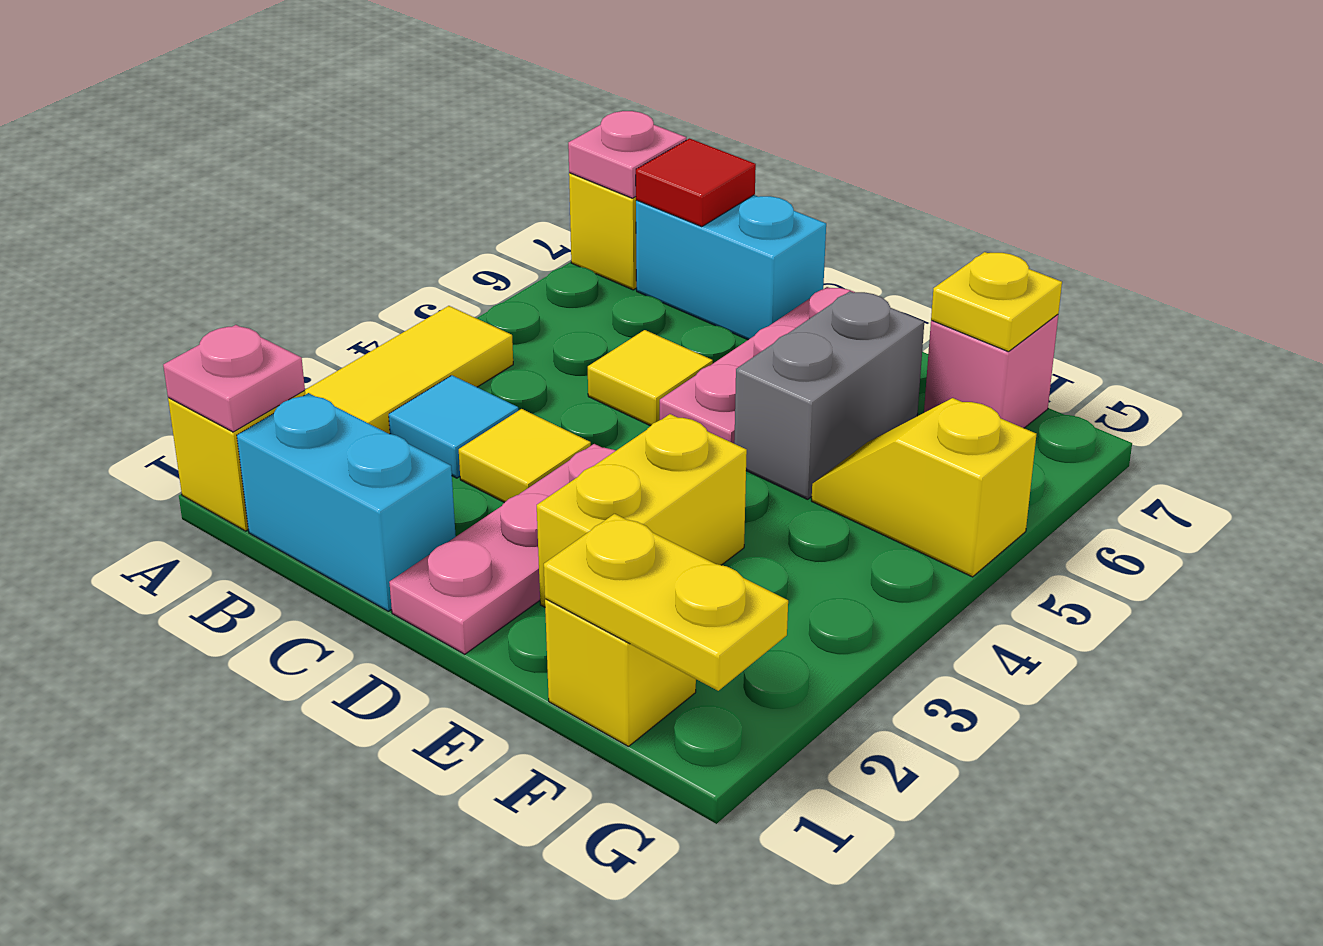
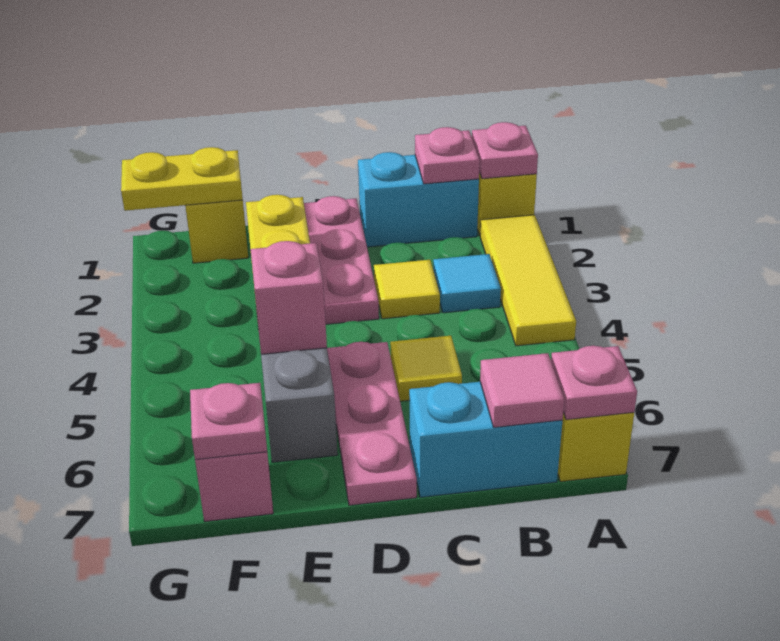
none -> pink 1x1 plate [415,127,480,184]
red 1x1 tile [636,138,756,227] -> pink 1x1 tile [480,353,564,427]
none -> pink 1x1 brick [251,241,327,354]
yellow 1x2 slope [812,398,1036,577] -> none
yellow 1x1 plate [931,252,1062,352] -> pink 1x1 plate [190,383,267,460]

